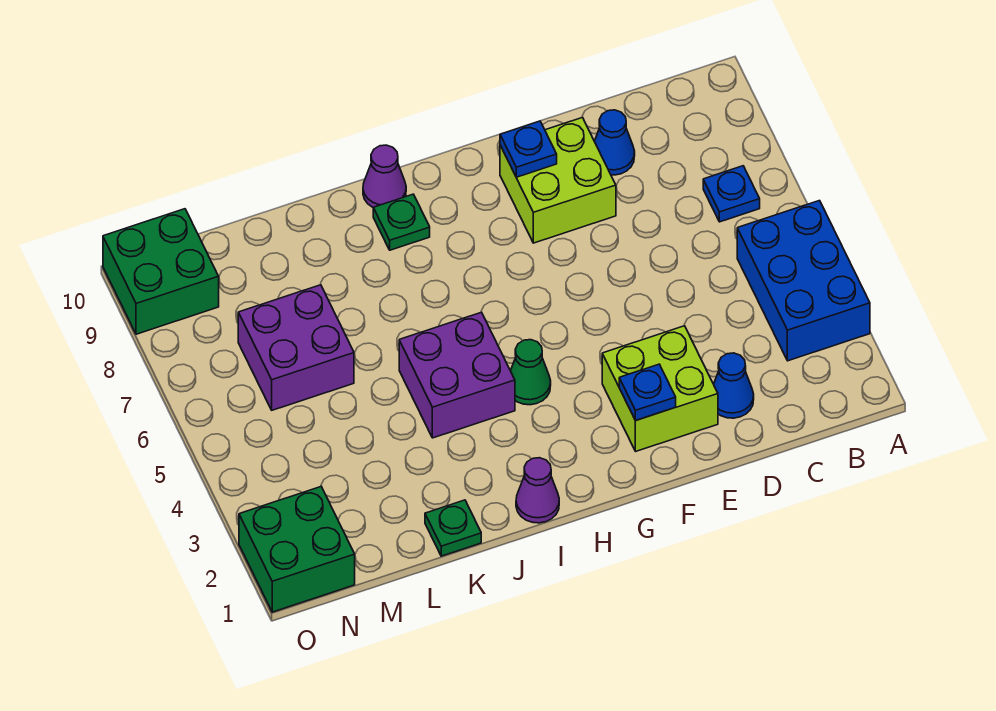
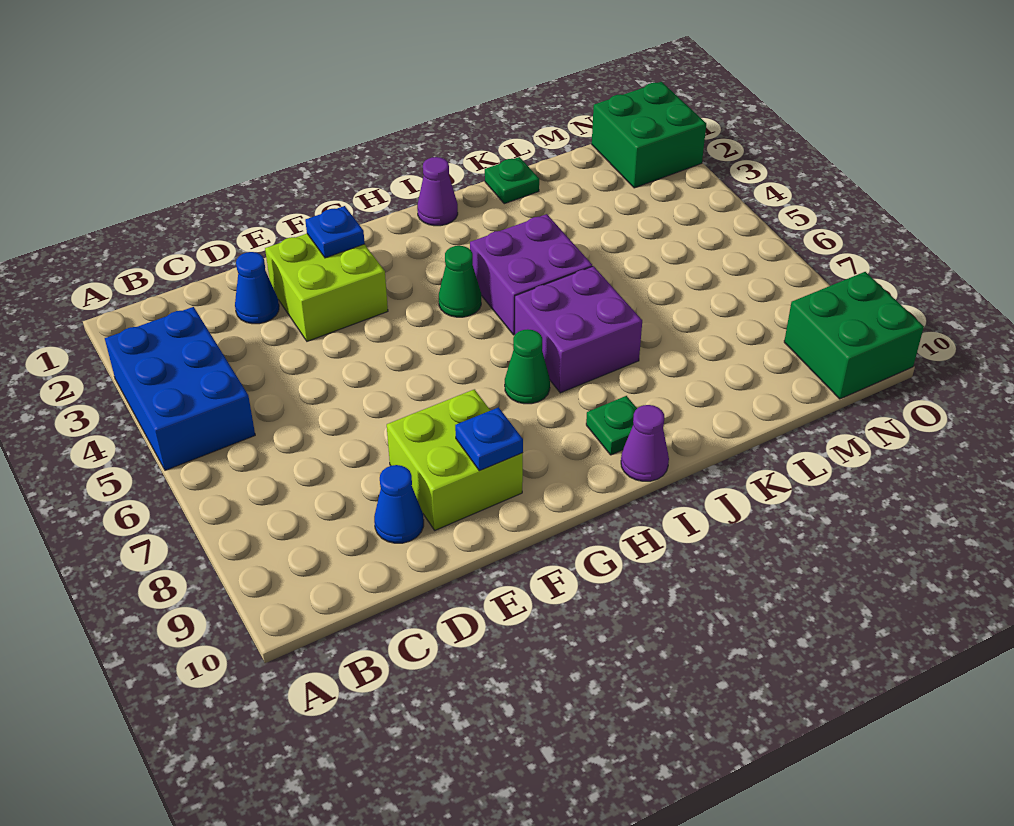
blue 1x1 plate [703,166,760,222] -> none
none -> green 1x1 cone [505,329,550,404]
purple 2x2 brick [238,285,354,410] -> purple 2x2 brick moved to [515,266,642,393]

